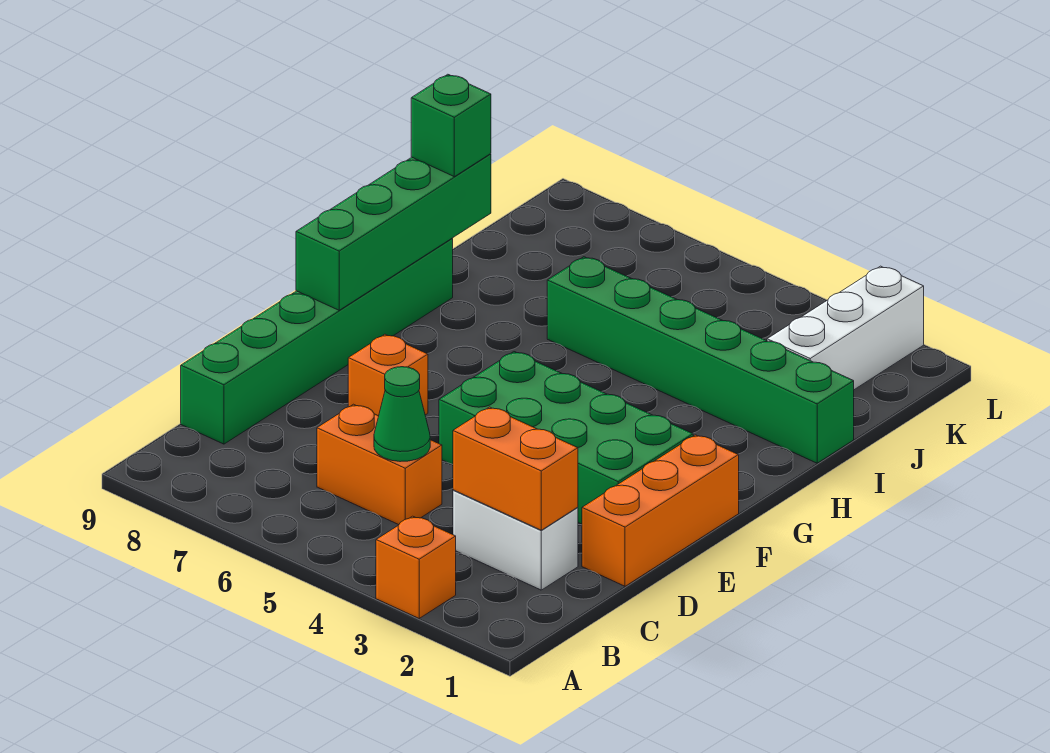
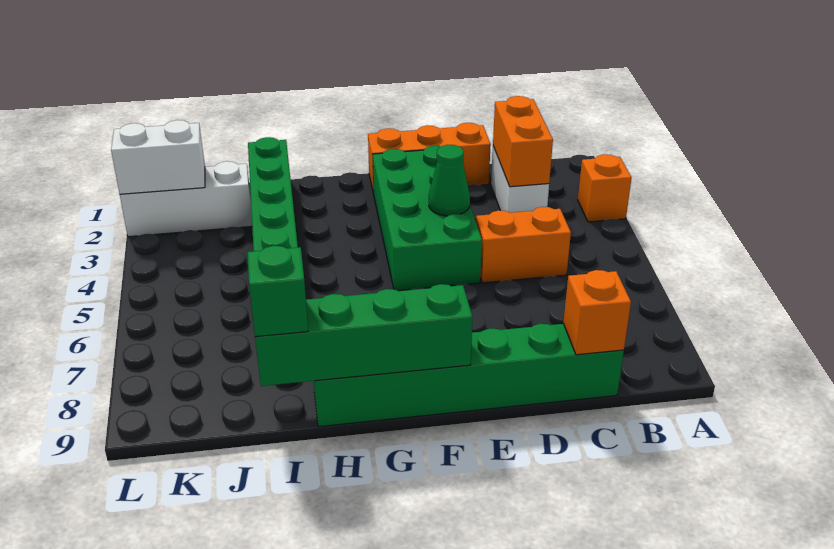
orange 1x2 brick [317,404,442,525] -> orange 1x2 brick turned to [476,207,571,283]
green 1x1 cone [374,367,430,462] -> green 1x1 cone moved to [429,145,470,216]
orange 1x1 brick [348,334,428,416] -> orange 1x1 brick moved to [563,270,631,355]
none -> white 1x2 brick [111,120,205,194]

